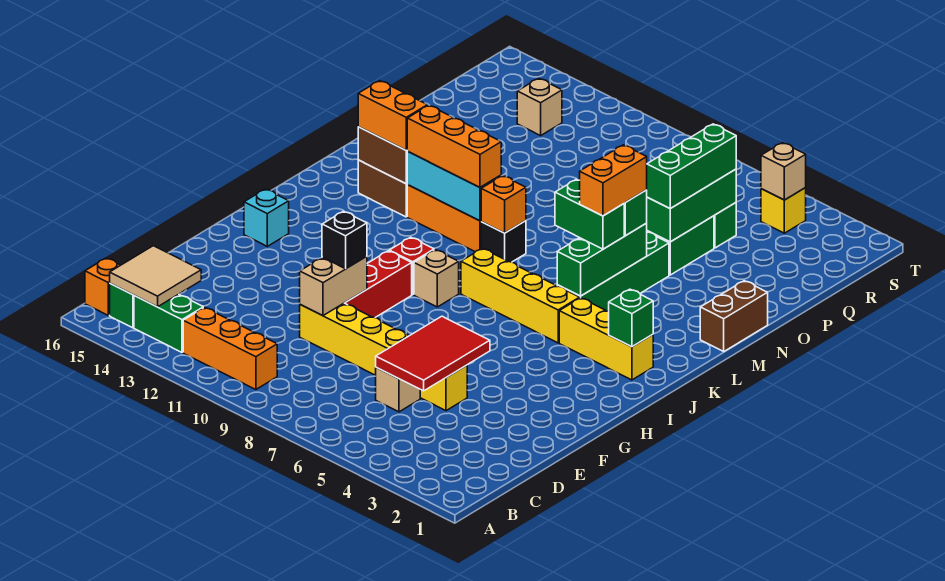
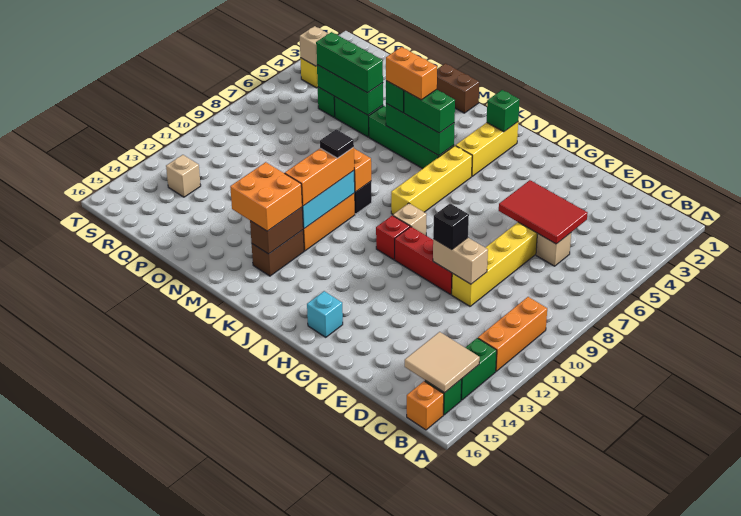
green 1x2 brick [555,179,624,249] -> green 1x2 brick turned to [404,89,455,133]
none -> black 1x1 tile [320,129,354,158]
orange 1x2 brick [358,81,428,150] -> orange 2x2 brick [230,162,302,231]

